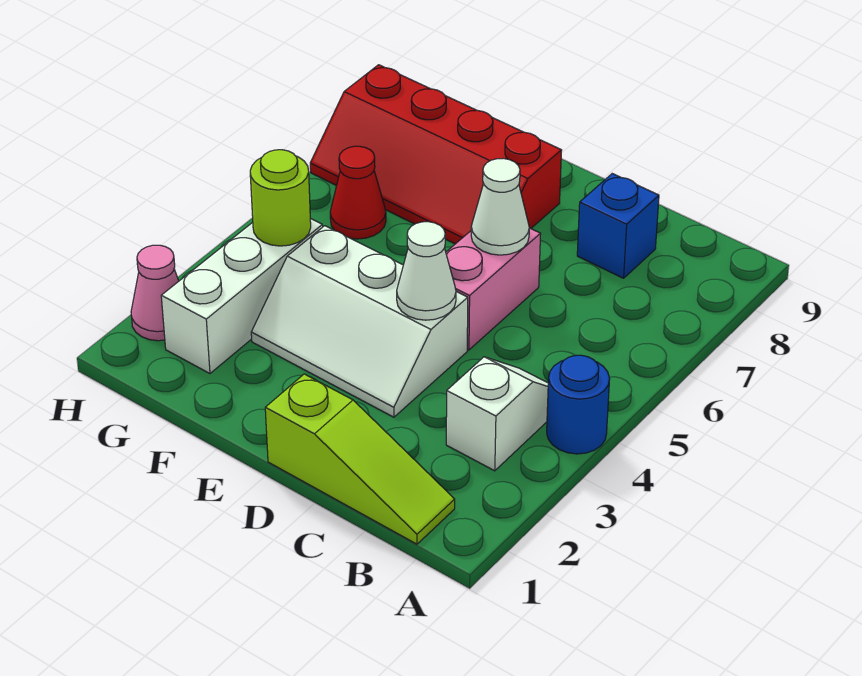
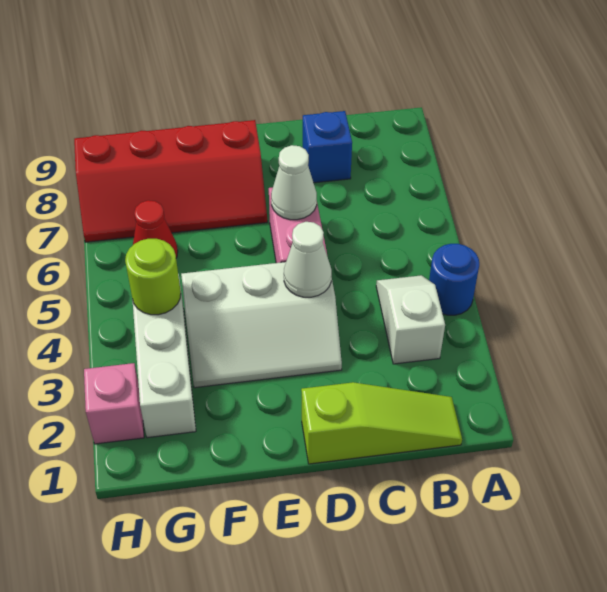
pink 1x1 cone [131,245,179,341] -> pink 1x1 brick [84,363,144,444]

